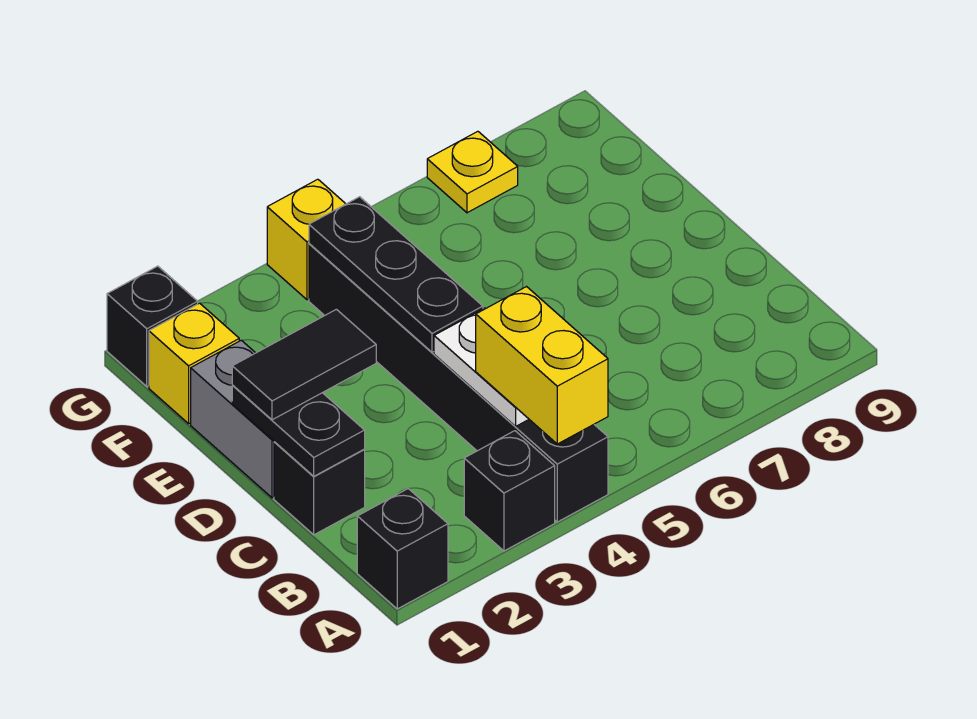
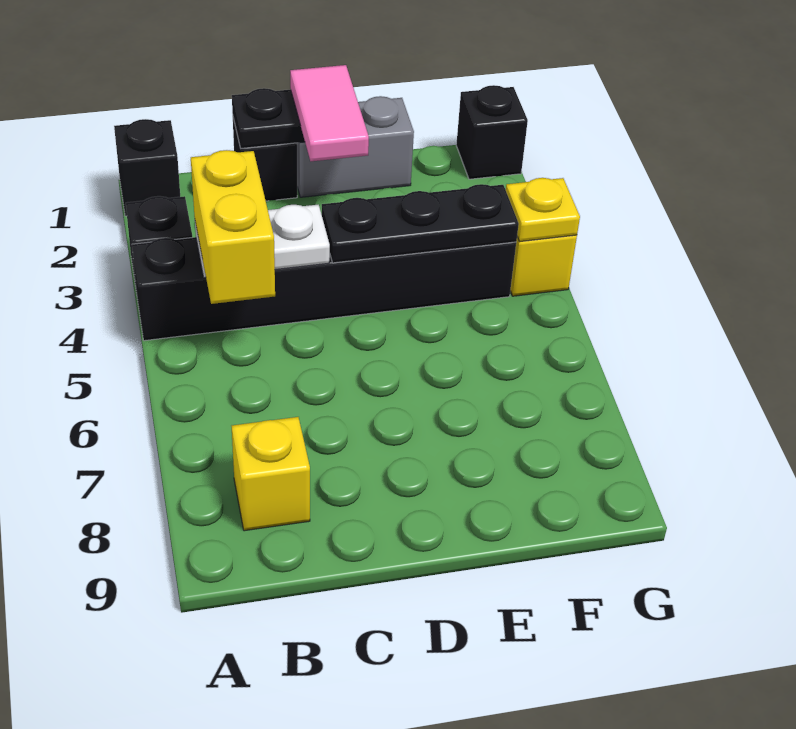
yellow 1x2 brick [476,287,608,444] -> yellow 1x2 brick turned to [191,150,275,304]
black 1x2 tile [232,309,376,420] -> pink 1x2 tile [290,65,369,161]
yellow 1x1 brick [149,303,239,424] -> yellow 1x1 brick moved to [232,417,310,531]
yellow 1x1 plate [427,131,518,213] -> yellow 1x1 plate moved to [506,178,580,241]

